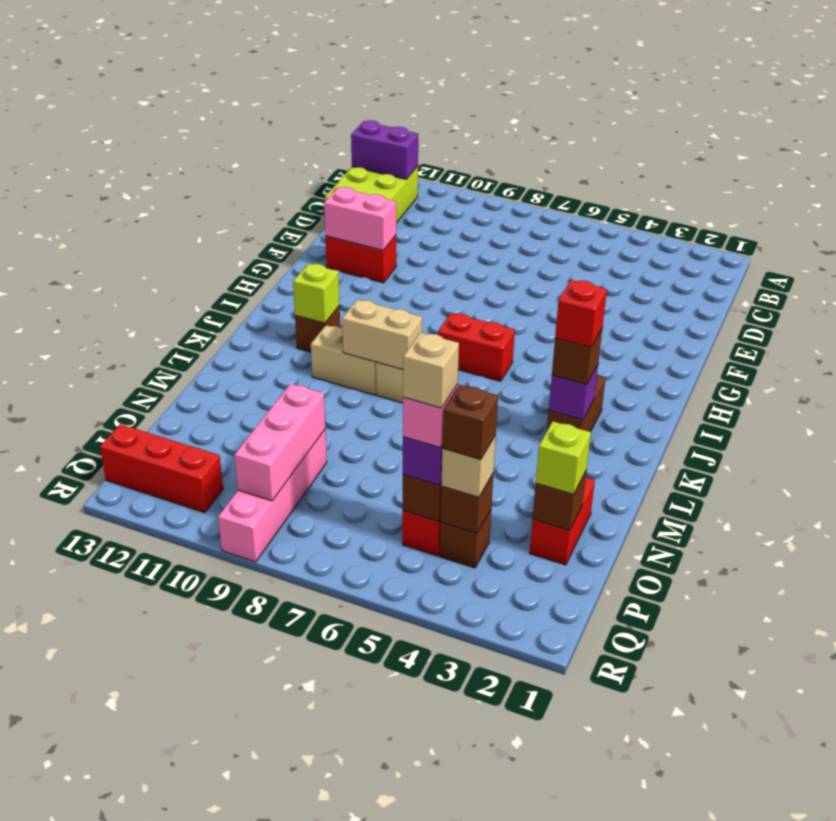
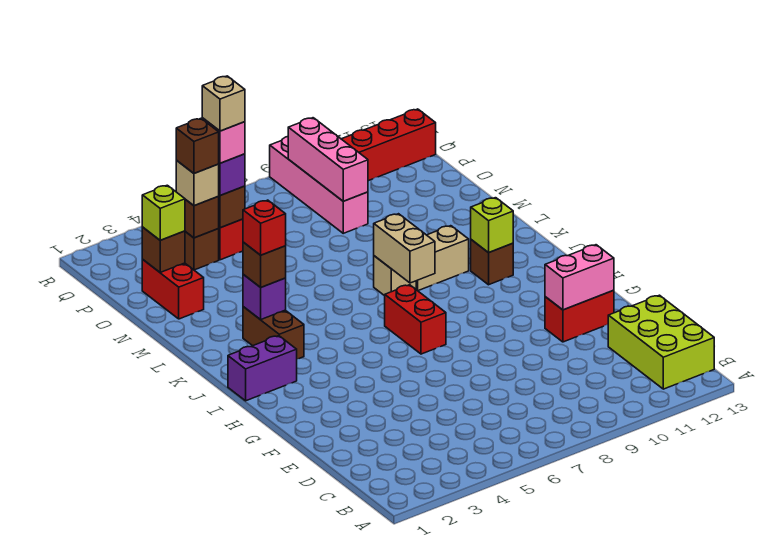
purple 1x2 brick [351,120,418,179] -> purple 1x2 brick moved to [228,336,297,401]
red 1x2 brick [438,313,515,381] -> red 1x2 brick turned to [385,285,446,354]
tan 1x2 brick [342,299,422,369] -> tan 1x2 brick turned to [374,214,435,283]

